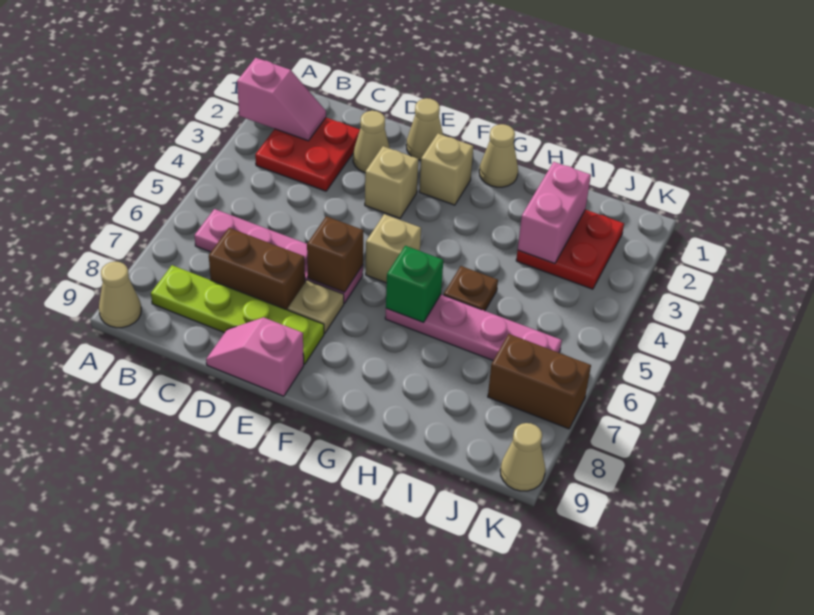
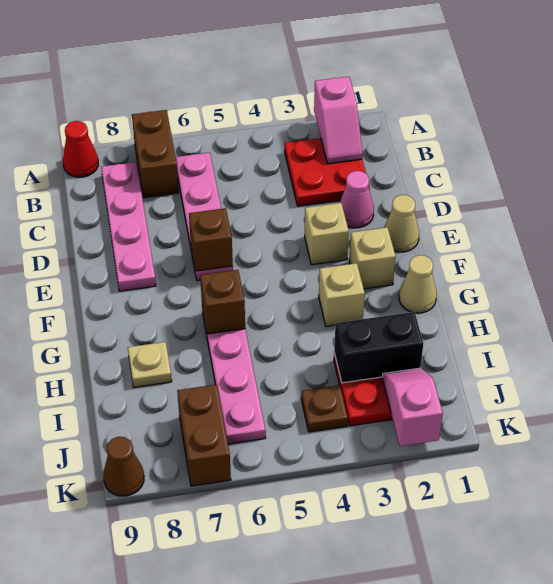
tan 1x1 cone [99,262,141,328] -> red 1x1 cone [63,121,98,177]
lime 1x4 plate [151,265,324,364] -> pink 1x4 plate [101,162,156,291]
brown 1x2 brick [209,228,305,310] -> brown 1x2 brick moved to [132,110,179,198]
tan 1x1 cone [353,111,390,172] -> pink 1x1 cone [340,171,374,228]
pink 1x2 slope [206,317,304,396] -> pink 1x2 slope moved to [382,368,443,446]
tan 1x1 plate [288,280,344,333] -> tan 1x1 plate moved to [128,342,172,387]
tan 1x1 brick [366,214,421,283] -> tan 1x1 brick moved to [319,263,365,327]
green 1x1 brick [386,246,443,322] -> brown 1x1 brick [200,270,245,334]
brown 1x1 plate [444,266,498,311] -> brown 1x1 plate moved to [301,385,348,432]
pink 1x2 brick [518,162,591,264] -> black 1x2 brick [334,312,423,383]
tan 1x1 cone [500,423,545,491] -> brown 1x1 cone [103,437,144,496]

